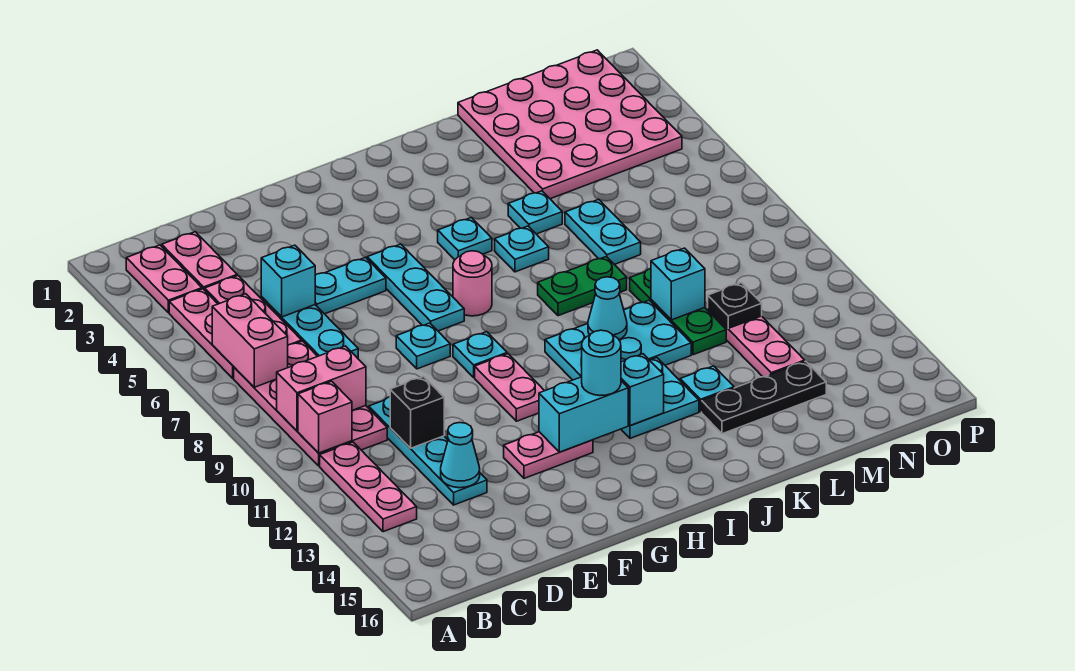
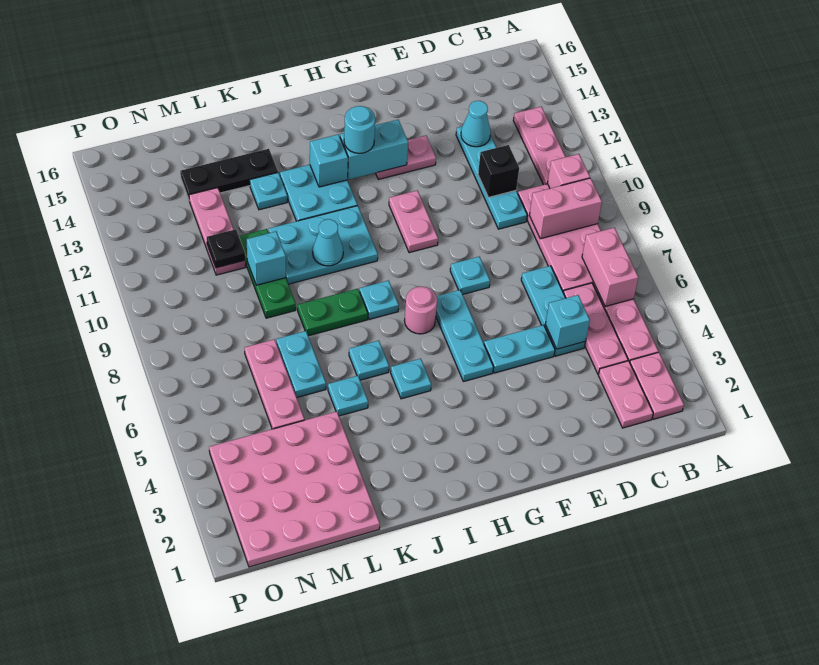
cyan 1x1 plate [453,332,507,377] -> cyan 1x1 plate moved to [359,281,399,319]
none -> pink 1x3 plate [245,339,304,429]

